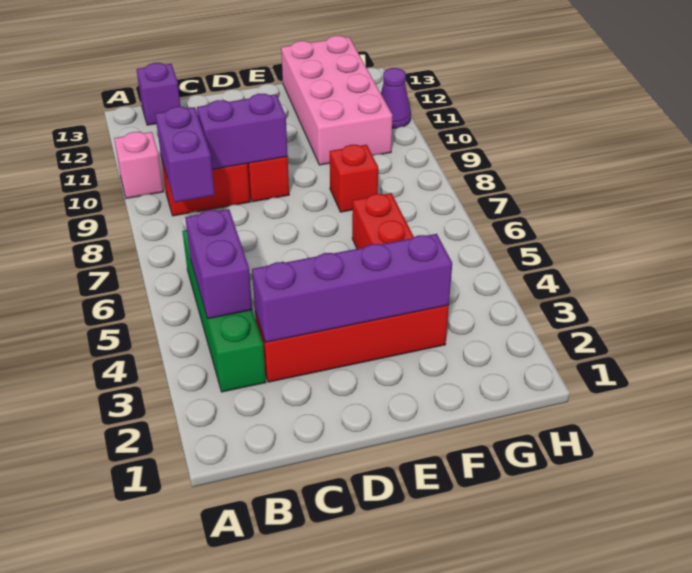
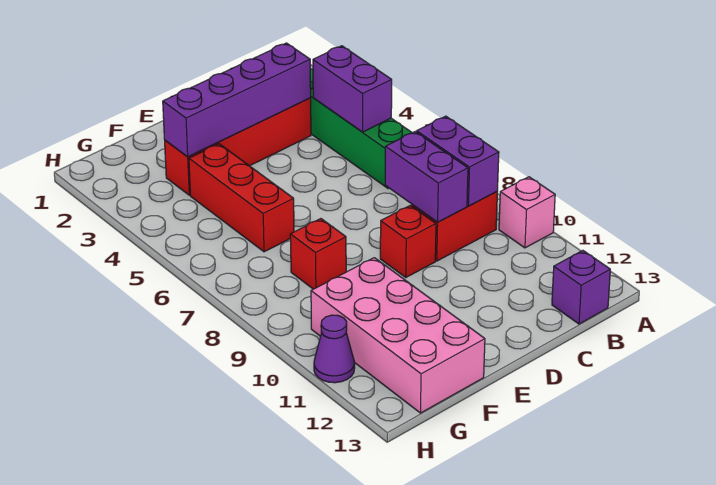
purple 1x2 brick [197,94,288,169] -> purple 1x2 brick turned to [385,132,468,222]

